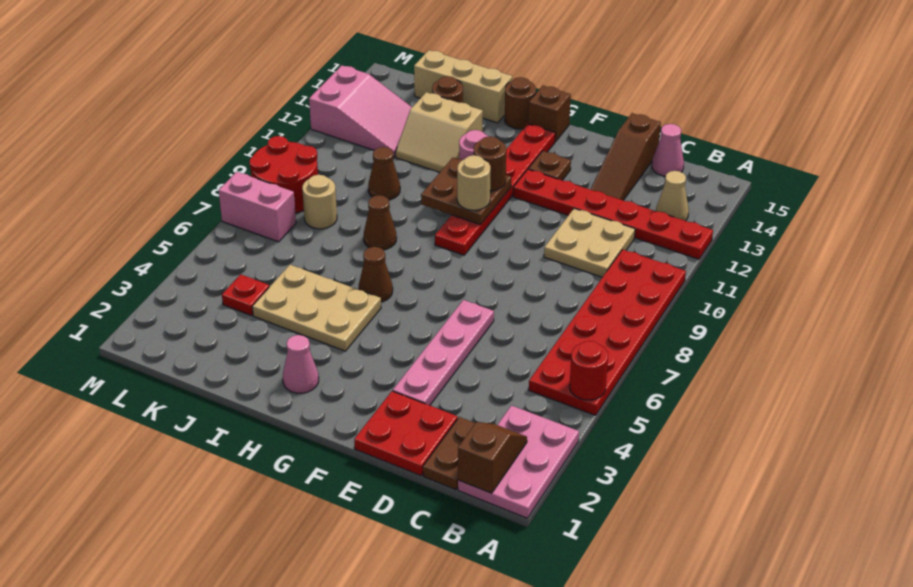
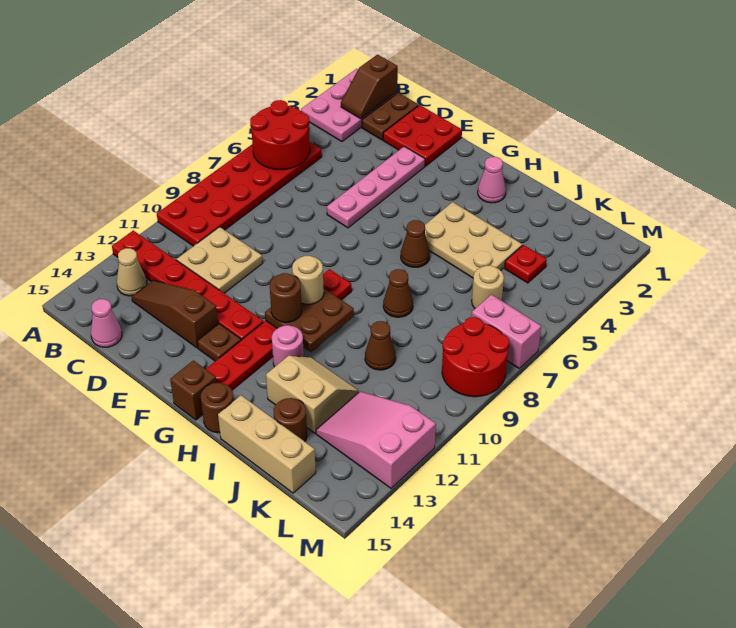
red 1x1 round brick [570,341,608,400] -> red 2x2 round brick [250,100,310,170]
brown 1x3 slope [590,113,661,200] -> brown 1x3 slope turned to [132,280,218,348]
tan 1x1 round brick [302,175,337,229] -> tan 1x1 round brick moved to [472,265,504,308]

